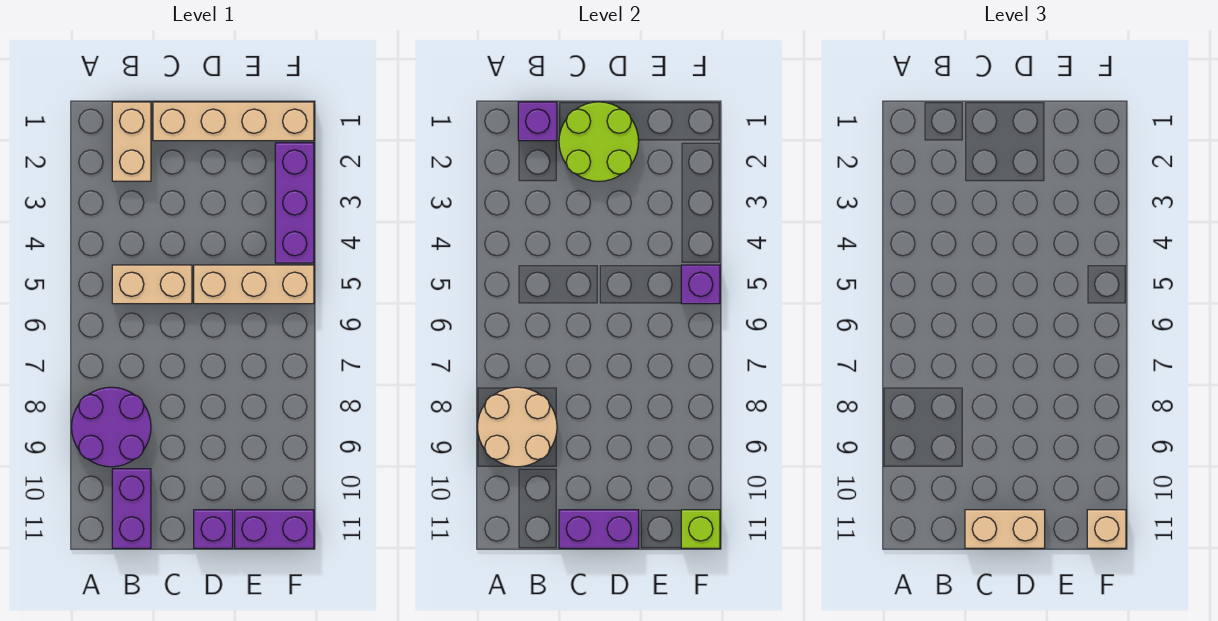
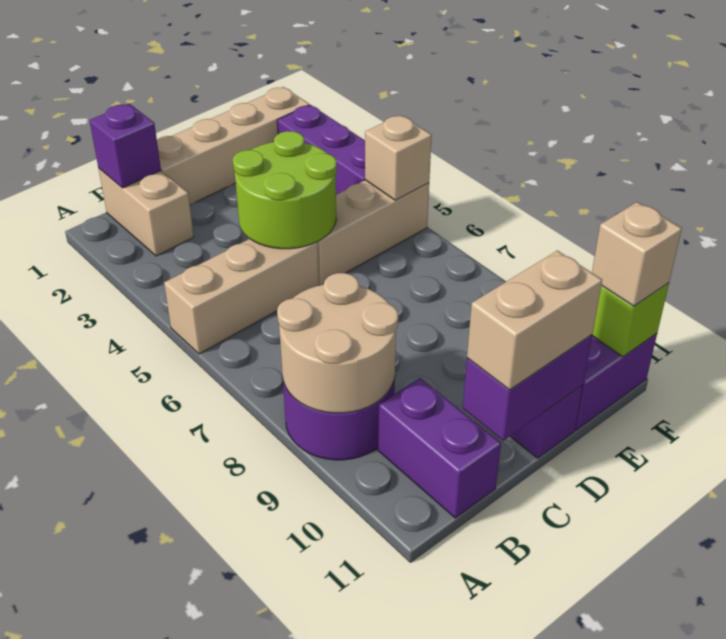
tan 1x2 brick [112,265,192,304] -> tan 1x3 brick [164,239,319,354]
lime 2x2 round brick [559,102,639,181] -> lime 2x2 round brick moved to [233,131,337,249]
purple 1x1 brick [681,265,720,304] -> tan 1x1 brick [365,115,432,200]

